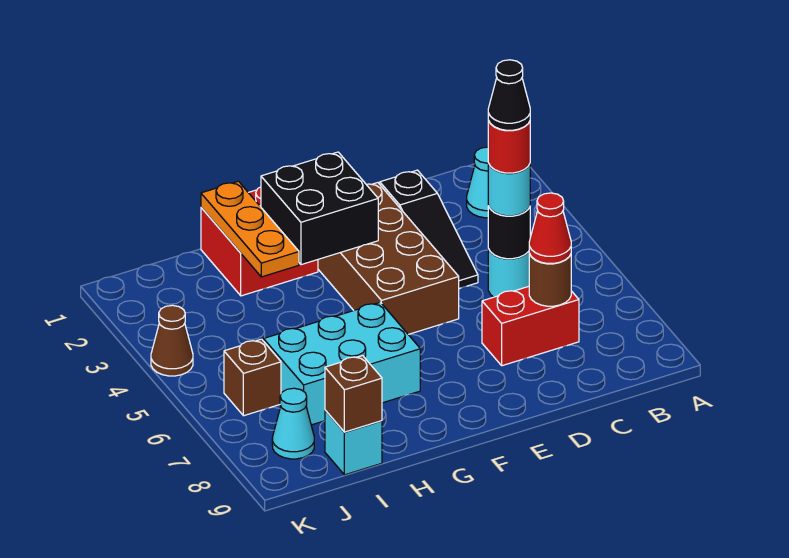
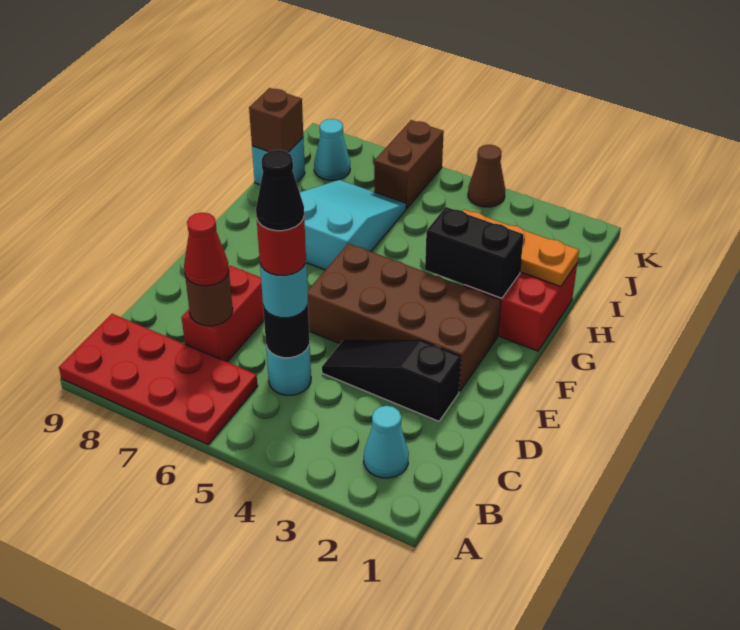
none -> red 2x4 plate [59,314,258,445]
black 2x2 brick [261,152,378,265] -> black 1x2 brick [425,207,524,298]
cyan 2x3 brick [264,302,420,425] -> cyan 2x3 slope [300,180,406,270]
brown 1x1 brick [224,339,281,416] -> brown 1x2 brick [374,120,444,209]

